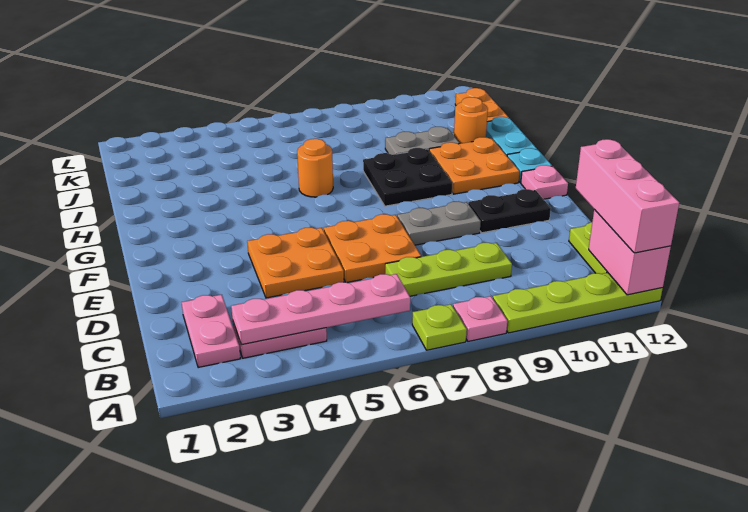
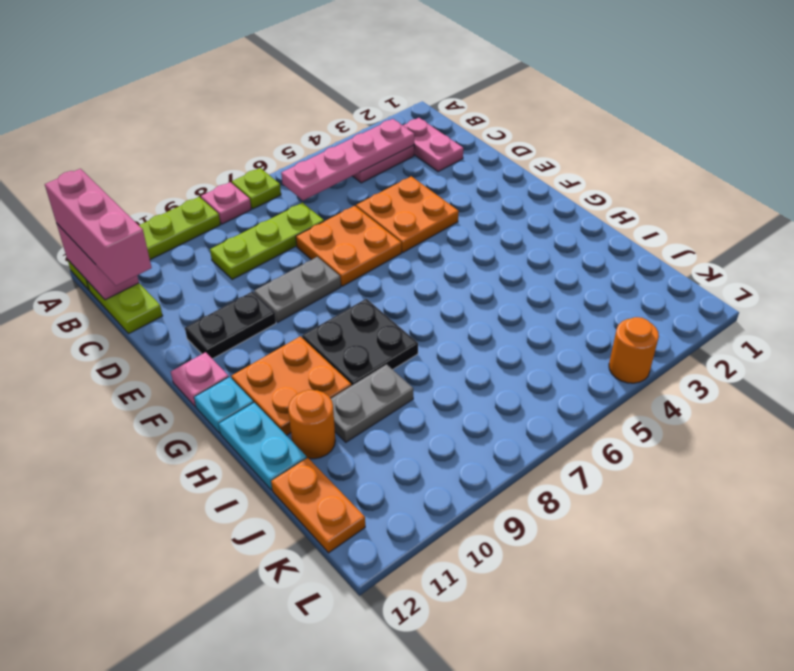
orange 1x1 round brick [297,139,333,197] -> orange 1x1 round brick moved to [609,317,659,383]

